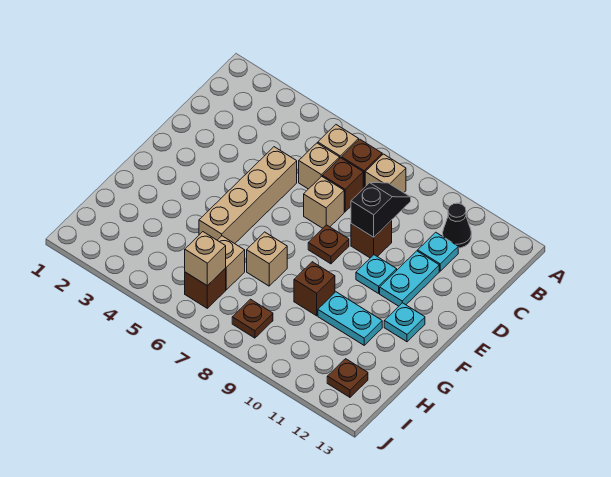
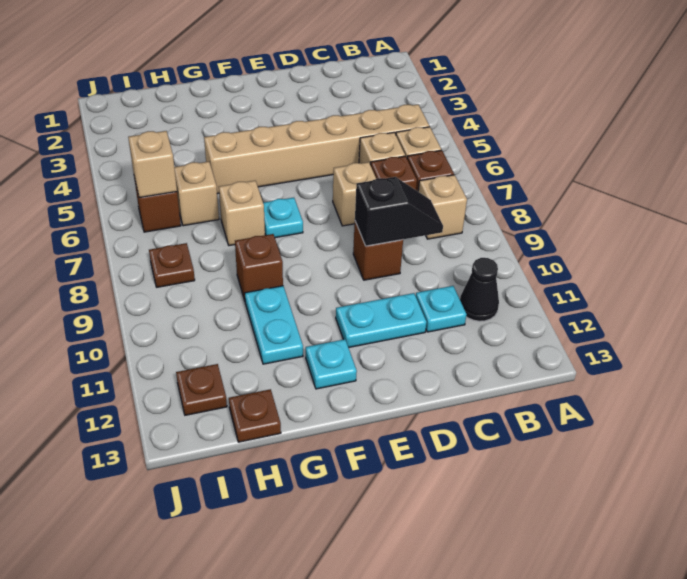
tan 1x4 brick [199,147,297,244] -> tan 1x6 brick [204,104,429,194]
brown 1x1 plate [308,225,349,264] -> brown 1x1 plate moved to [229,389,281,442]
cyan 1x1 plate [356,255,397,293] -> cyan 1x1 plate moved to [263,198,303,238]

